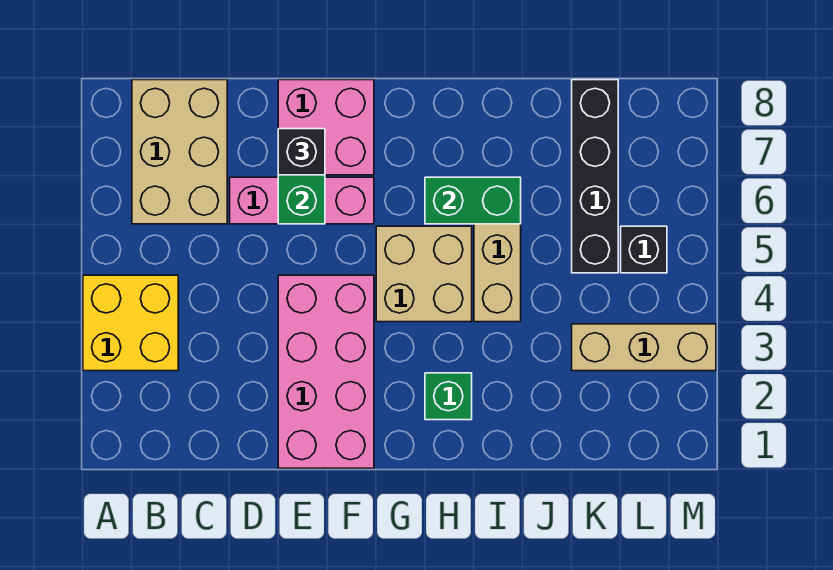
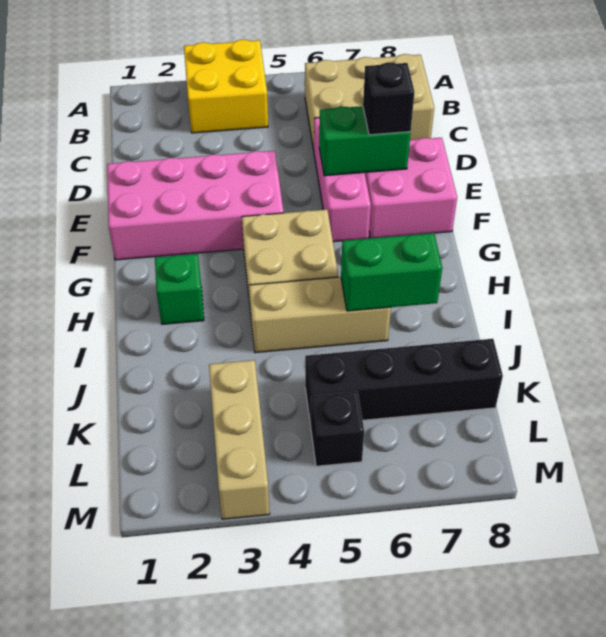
green 1x2 brick [425,177,521,224] -> green 1x2 brick turned to [341,233,442,311]

